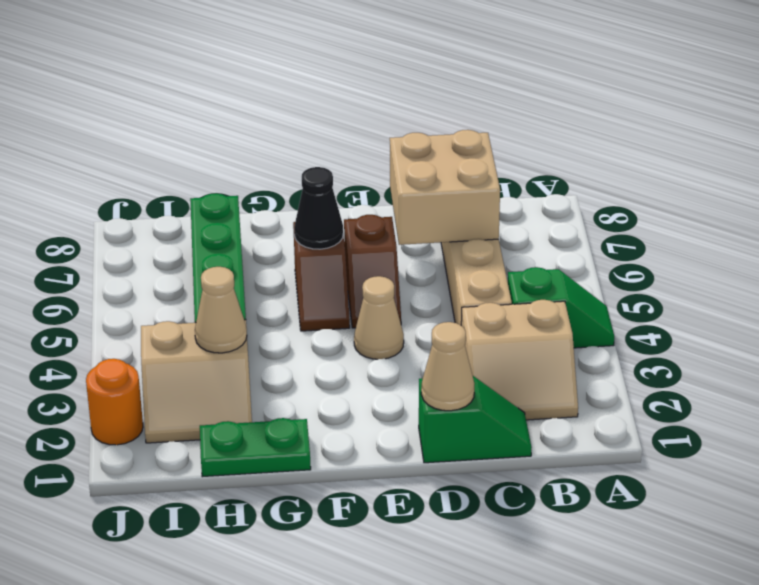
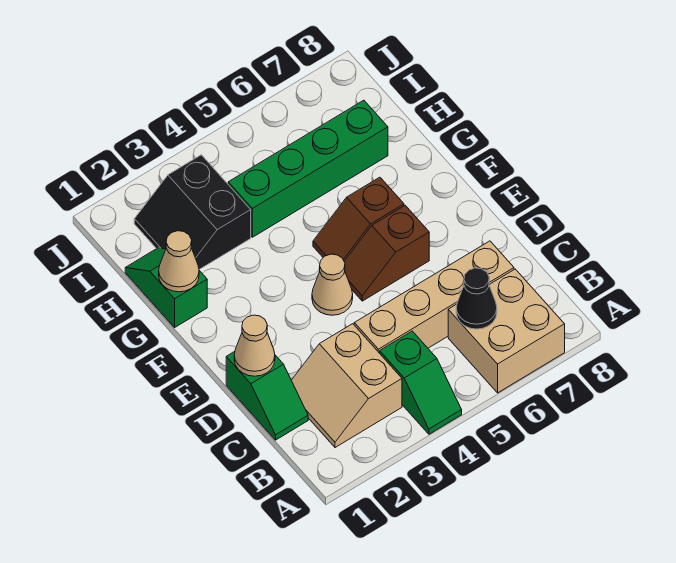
tan 2x2 brick [390,130,500,245] -> tan 2x2 brick moved to [448,269,565,393]
black 1x1 cone [294,167,343,249] -> black 1x1 cone moved to [456,268,497,329]
green 1x2 plate [200,418,311,477] -> green 1x2 slope [125,248,207,327]
tan 2x2 slope [141,320,252,443] -> black 2x2 slope [134,155,251,269]
tan 1x1 cone [195,267,247,353] -> tan 1x1 cone moved to [159,231,199,292]
orange 1x1 round brick [86,359,143,445] -> none

